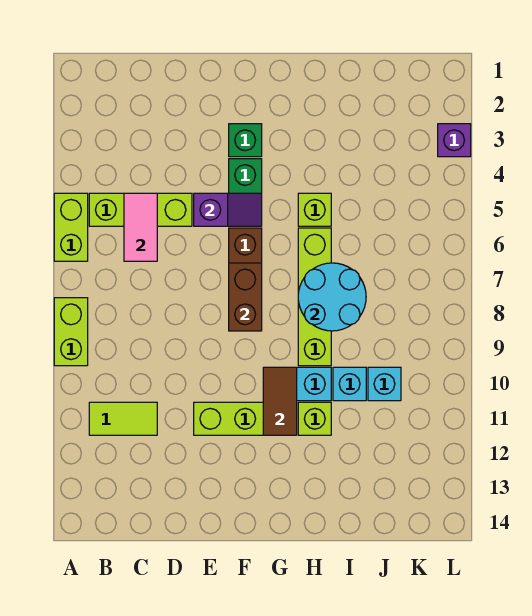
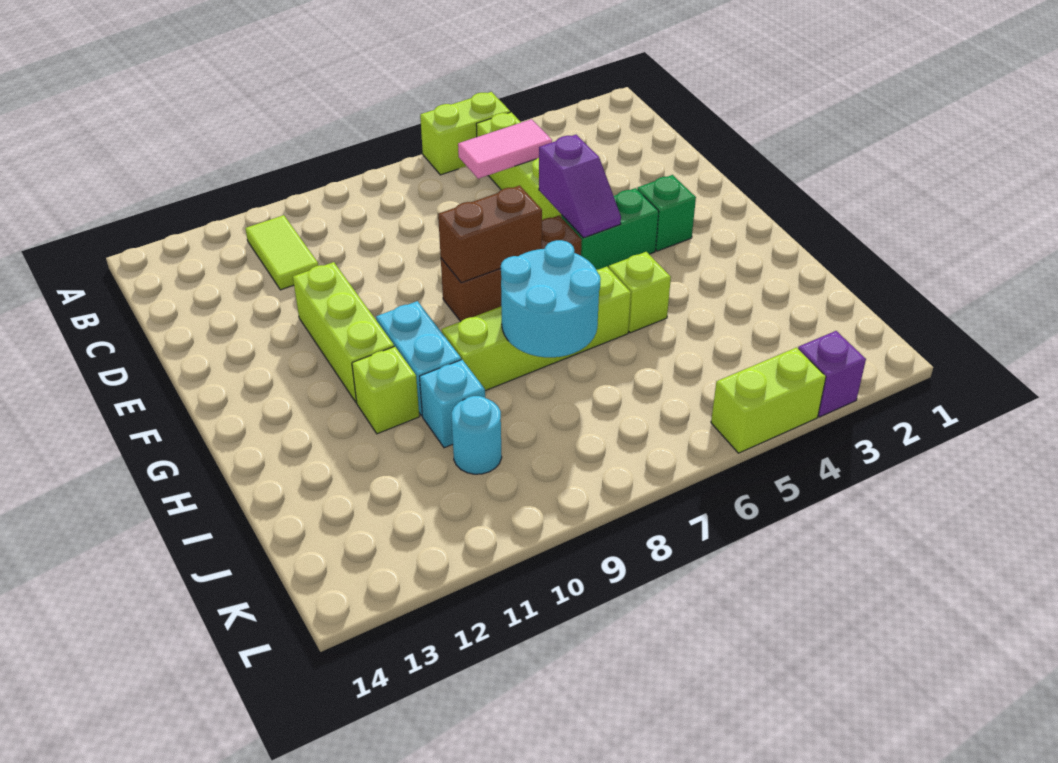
lime 1x2 brick [54,298,88,366] -> lime 1x2 brick moved to [711,348,826,453]
brown 1x2 tile [263,367,297,435] -> none
cyan 1x1 brick [368,367,401,401] -> cyan 1x1 round brick [451,396,502,474]

